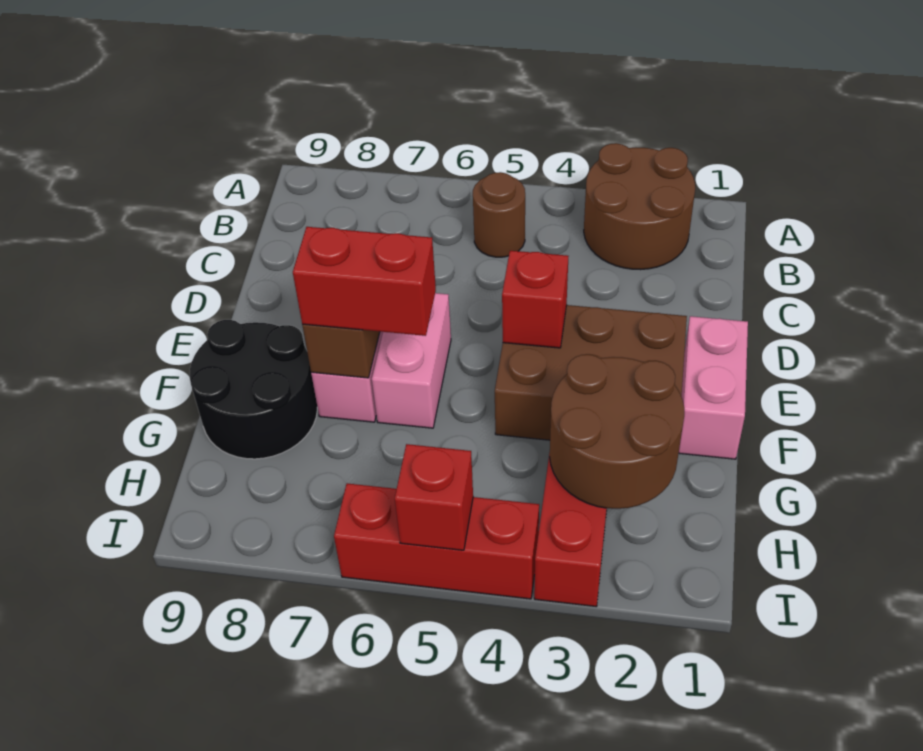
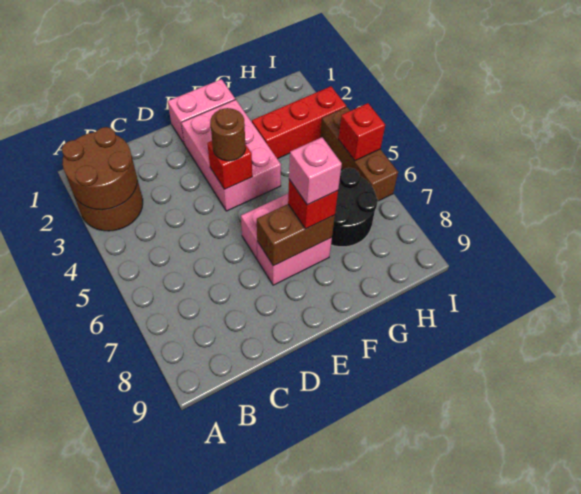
brown 1x1 round brick [473,172,525,257] -> brown 1x1 round brick moved to [210,108,246,161]
brown 2x3 brick [495,305,687,440] -> pink 2x3 brick [181,99,281,211]
red 1x2 brick [293,227,436,336] -> red 1x1 brick [288,180,338,229]
none -> pink 1x1 brick [289,137,342,205]
black 2x2 round brick [190,320,317,459] -> black 2x2 round brick moved to [331,168,378,247]
brown 2x2 round brick [550,354,684,509] -> brown 2x2 round brick moved to [62,127,137,210]
red 1x3 brick [334,483,539,599] -> brown 1x3 brick [320,107,398,201]

